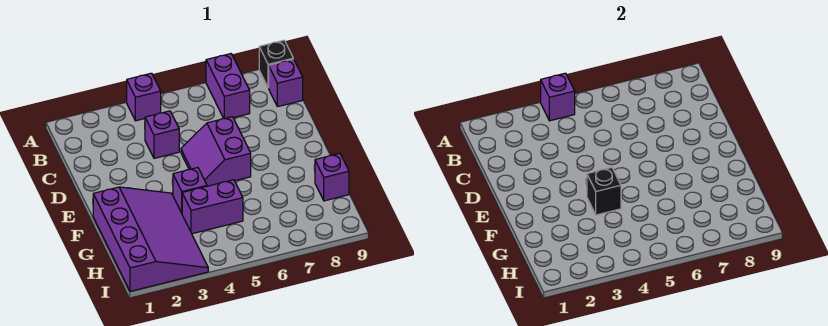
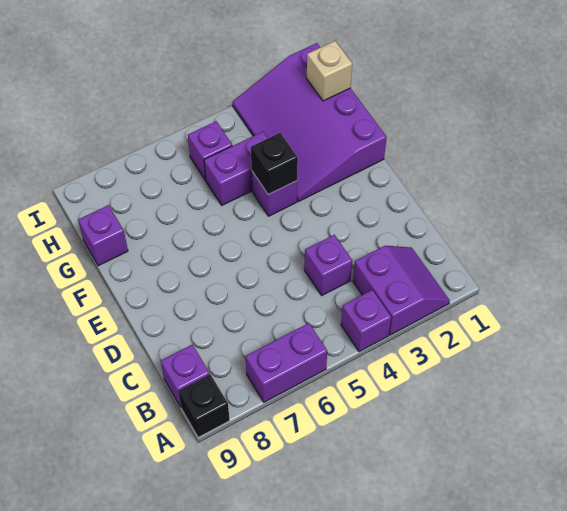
purple 1x1 brick [541,73,575,121] -> purple 1x1 brick moved to [188,121,232,180]
purple 1x2 brick [206,54,250,119] -> purple 1x2 brick turned to [245,323,327,402]
purple 2x2 slope [181,117,251,186] -> purple 2x2 slope moved to [353,246,450,335]
none -> tan 1x1 brick [307,41,352,101]

